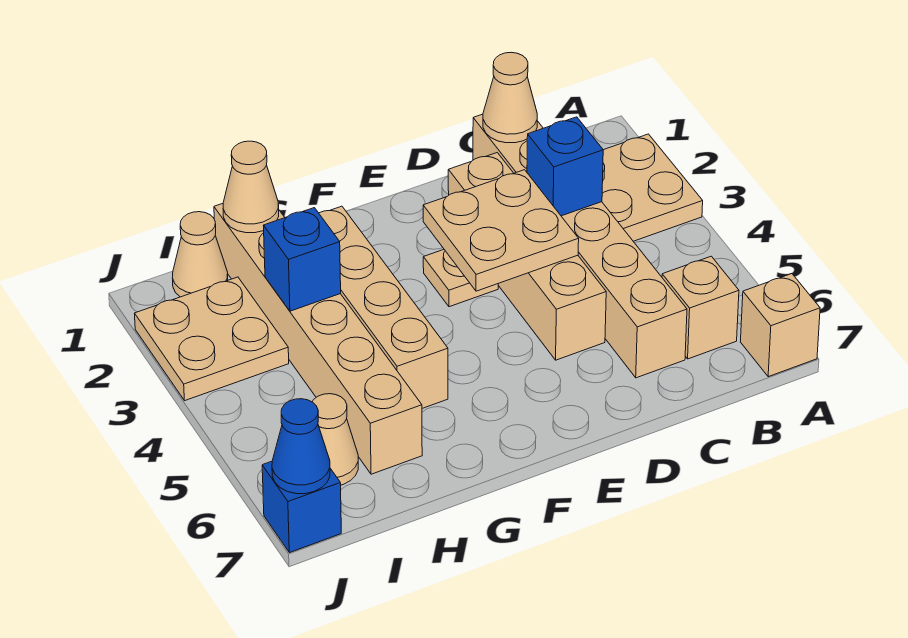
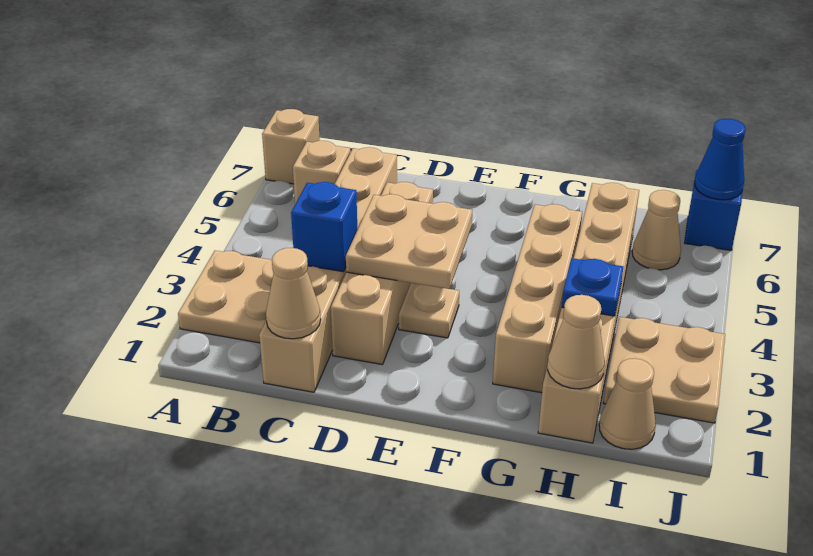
blue 1x1 brick [264,208,341,311] -> blue 1x1 plate [562,258,623,316]

